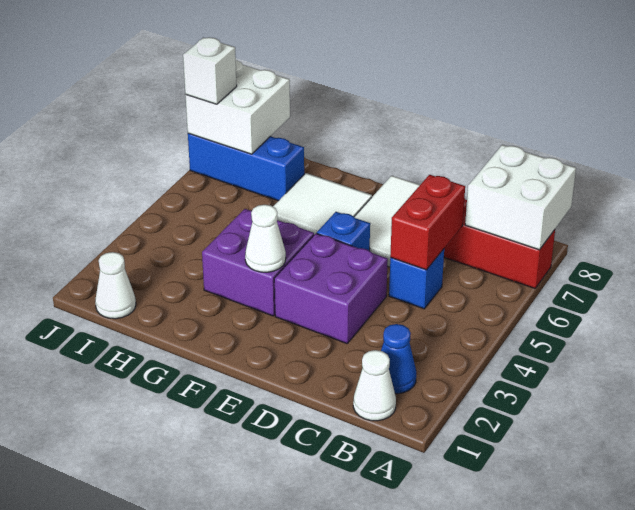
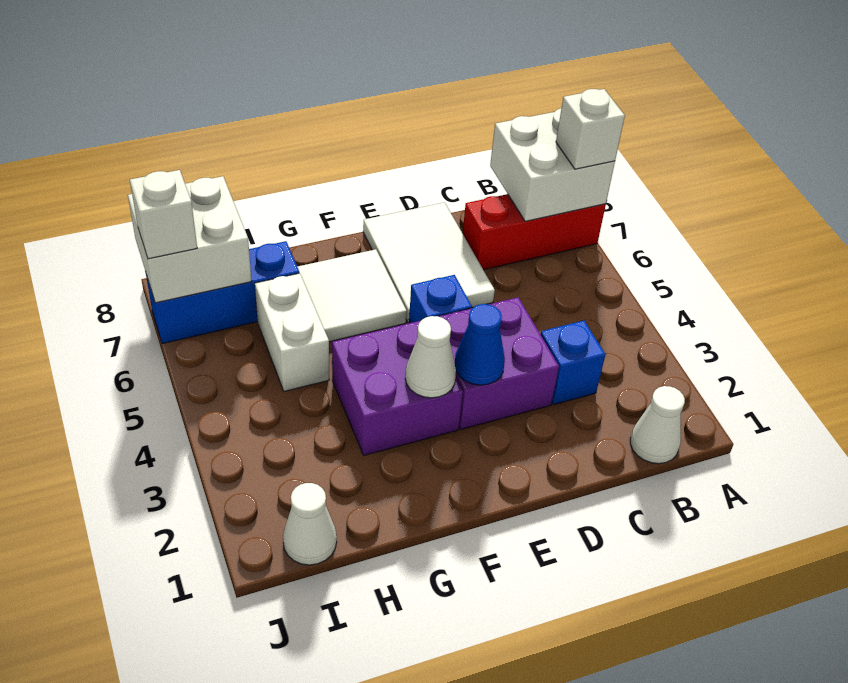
none -> white 1x1 brick [556,89,625,169]
blue 1x1 cone [381,324,416,394] -> blue 1x1 cone moved to [455,304,505,385]
blue 1x1 brick [389,249,444,309] -> blue 1x1 brick moved to [540,321,605,405]
red 1x2 brick [390,175,465,270] -> none
none -> white 1x2 brick [255,273,329,391]

